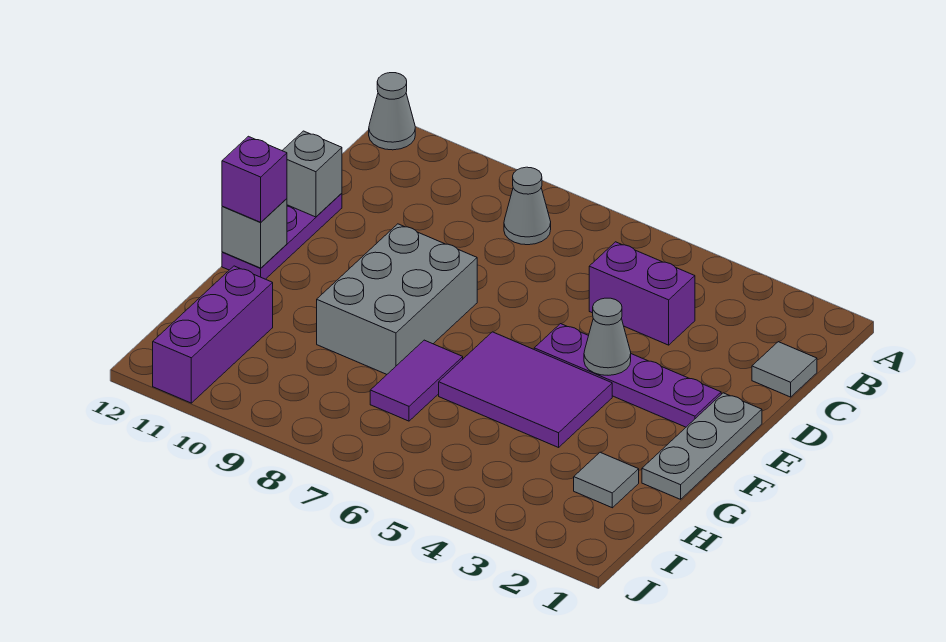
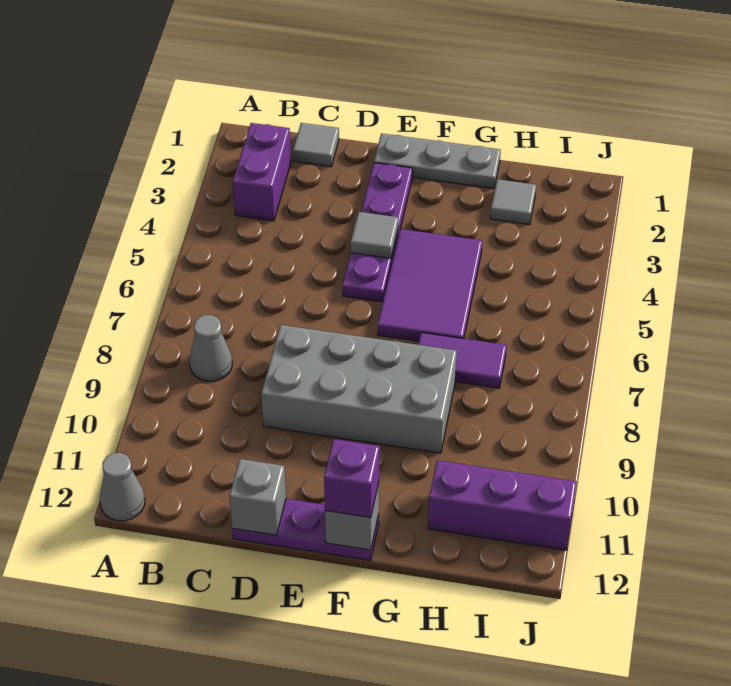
purple 1x2 brick [589,242,695,345] -> purple 1x2 brick moved to [233,123,291,221]
grey 1x1 cone [584,298,631,375] -> grey 1x1 tile [351,212,398,258]
grey 2x3 brick [317,224,477,374] -> grey 2x4 brick [261,325,457,453]

